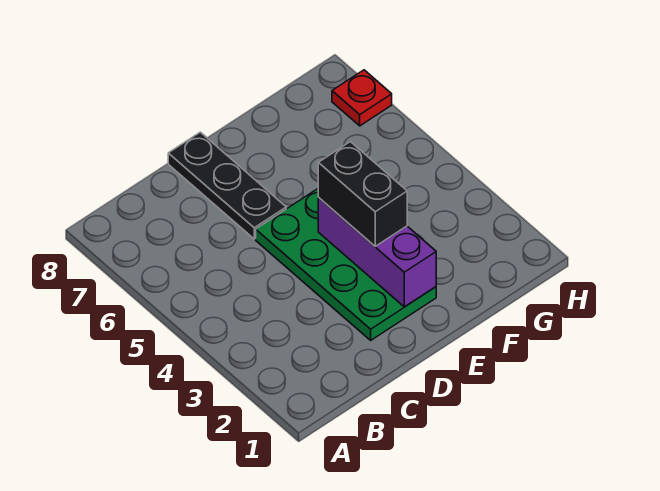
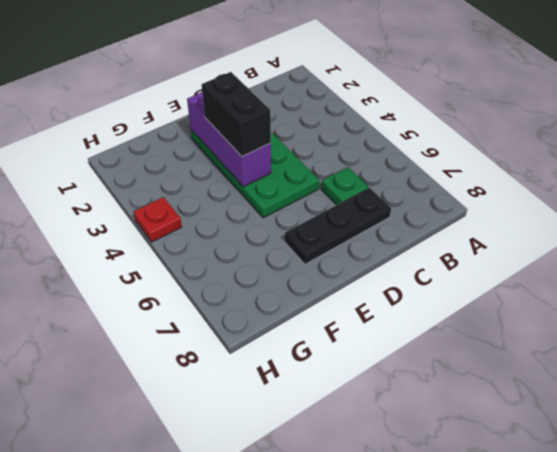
none -> green 1x1 plate [321,167,368,205]
black 1x3 plate [168,132,286,239] -> black 1x3 plate turned to [284,188,391,264]
red 1x1 plate [332,70,392,126] -> red 1x1 plate moved to [133,197,182,242]

